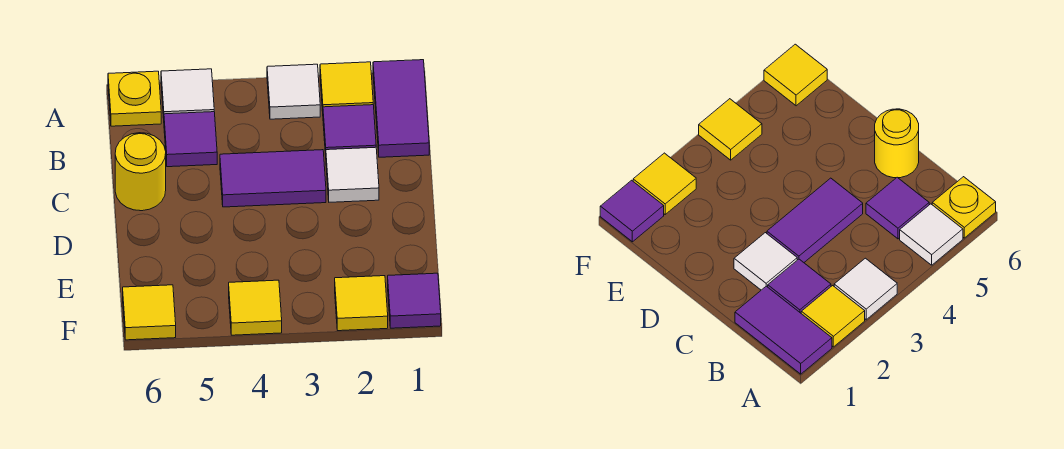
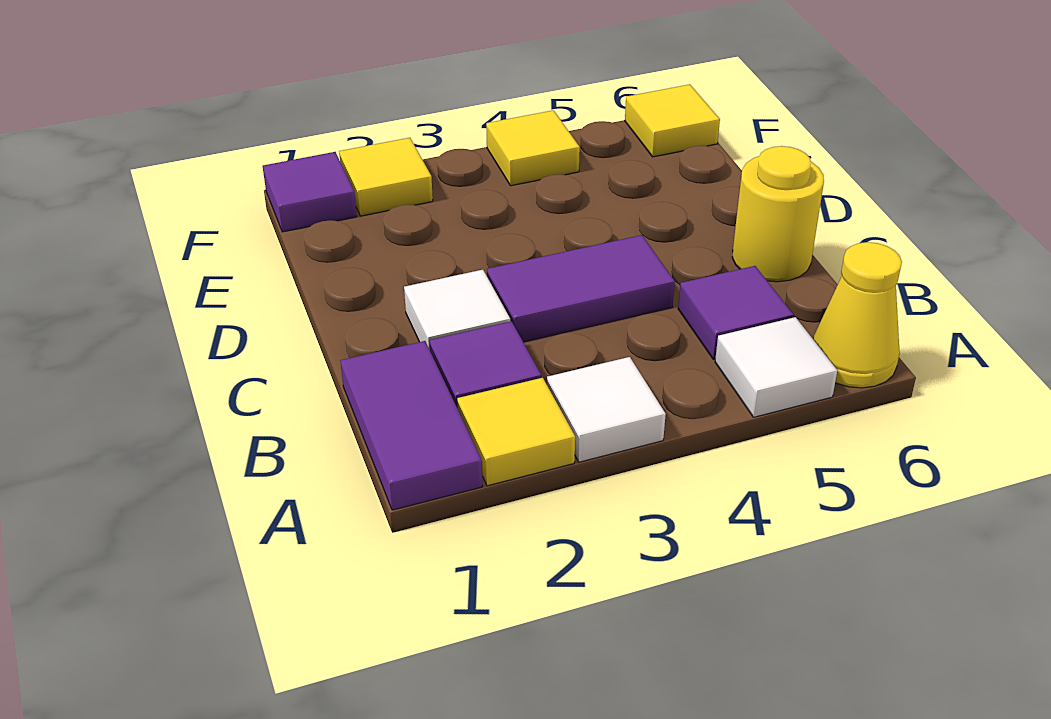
yellow 1x1 plate [108,71,161,126] -> yellow 1x1 cone [813,242,902,388]

